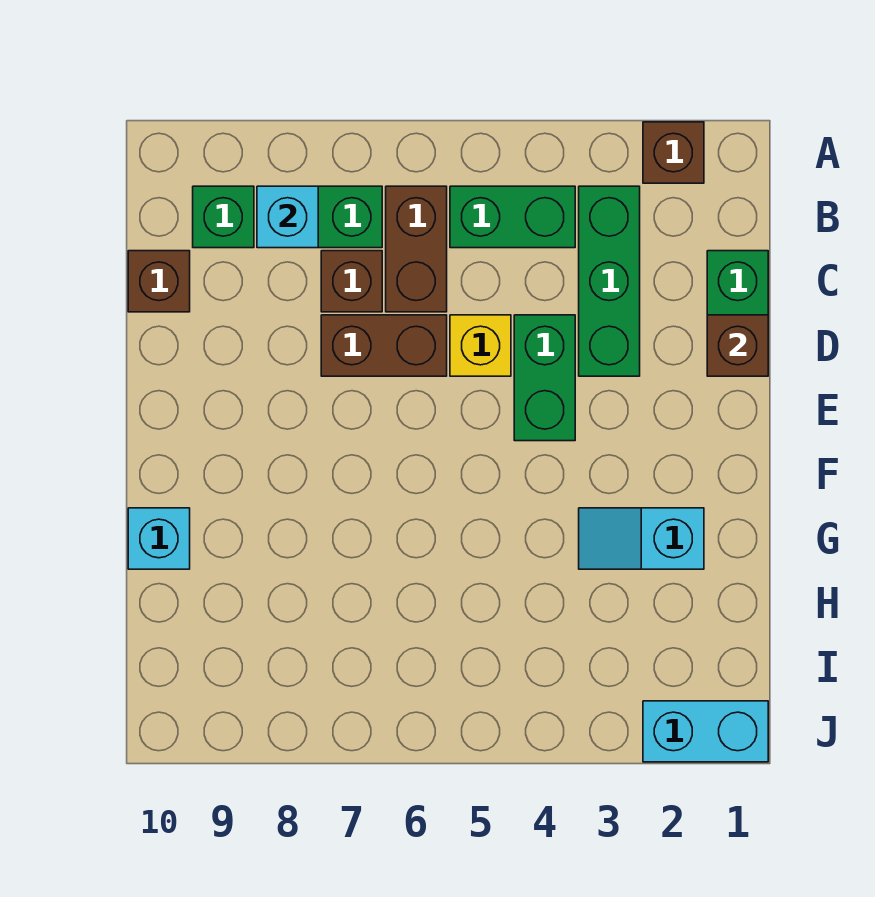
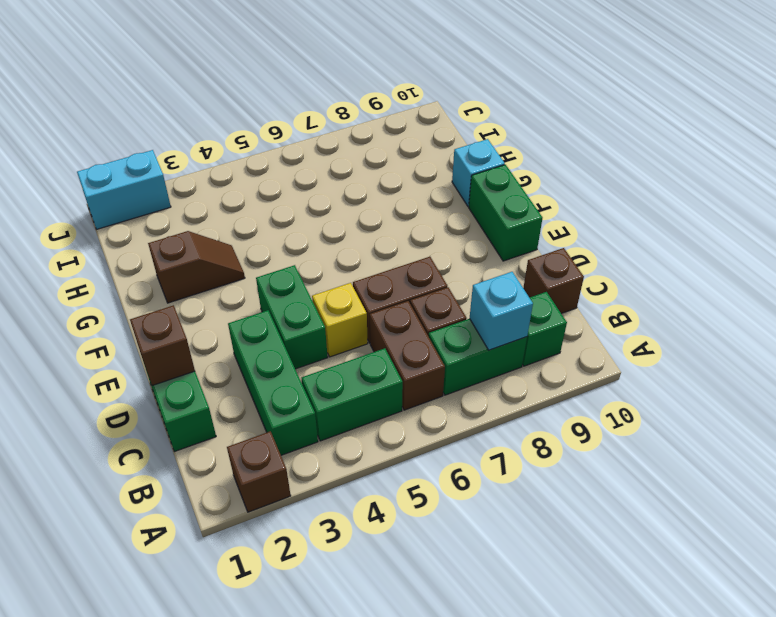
none -> green 1x2 brick [469,165,542,261]
cyan 1x2 slope [579,508,704,569] -> brown 1x2 slope [148,231,245,303]

